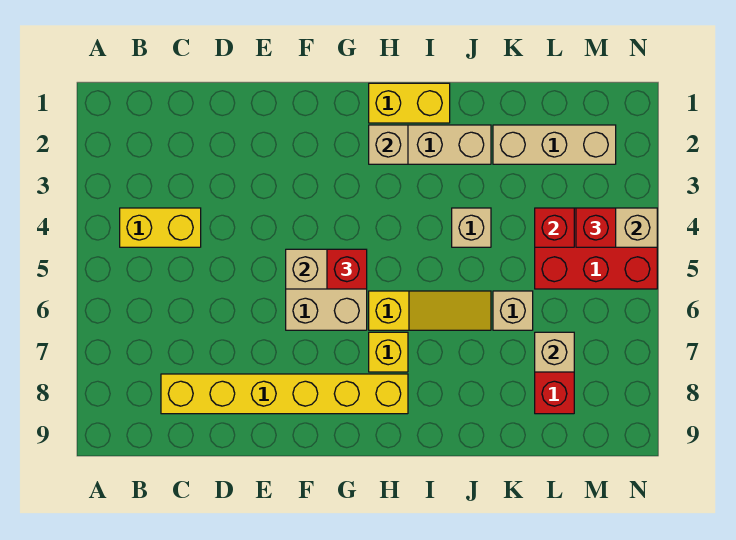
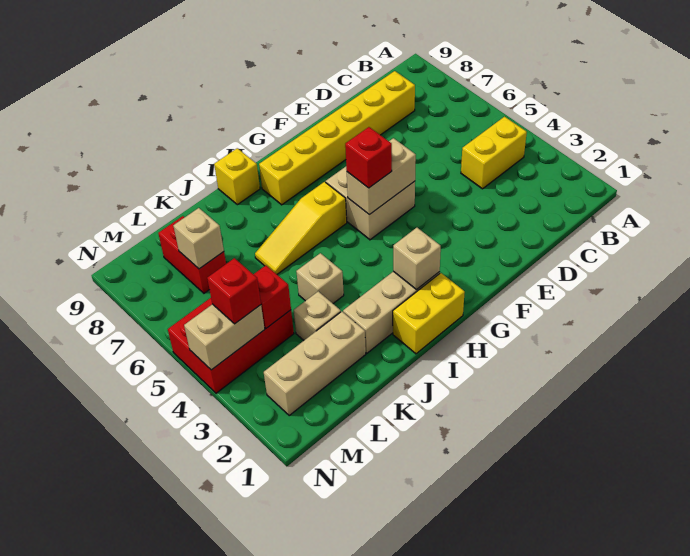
yellow 1x1 brick [369,332,408,372] -> yellow 1x1 brick moved to [214,148,260,205]
tan 1x1 brick [493,291,533,330] -> tan 1x1 brick moved to [294,291,341,340]

